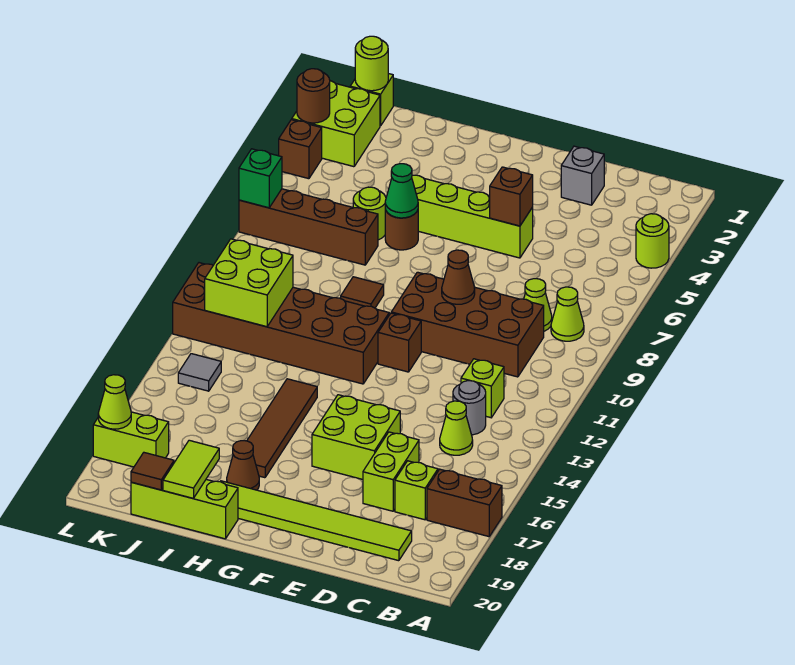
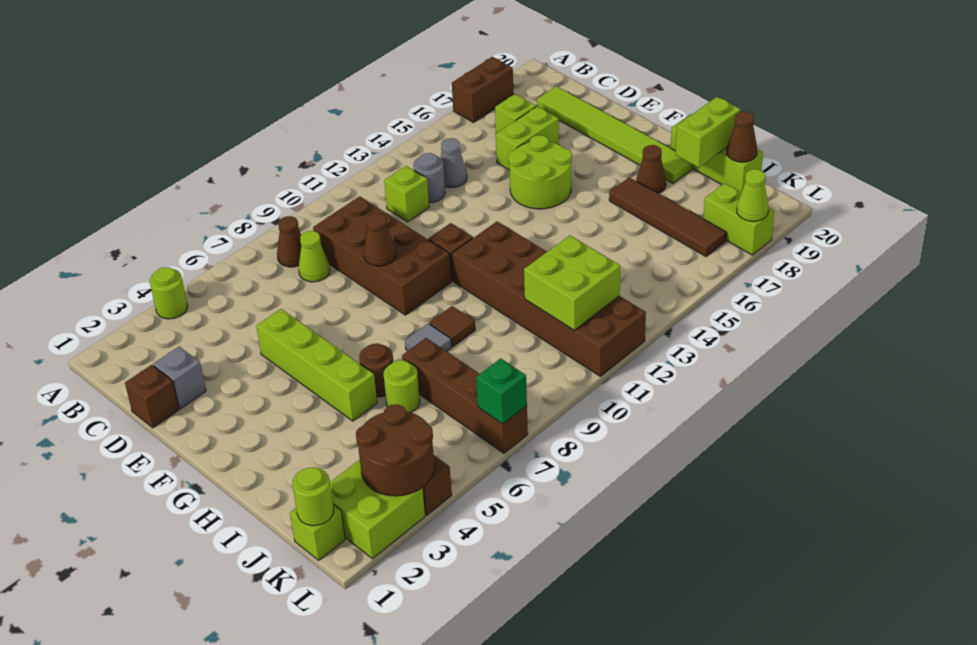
brown 1x2 brick [427,469,502,537] -> brown 1x2 brick turned to [452,57,514,122]
lime 1x1 cone [551,287,584,341] -> brown 1x1 cone [277,216,301,267]
lime 1x1 cone [440,401,473,455] -> grey 1x1 cone [441,138,467,188]
brown 1x1 brick [490,167,533,226] -> brown 1x1 brick moved to [125,365,179,428]
lime 2x2 brick [312,395,400,479] -> lime 2x2 round brick [508,135,572,209]
green 1x1 cone [385,164,418,218] -> none
brown 1x4 tile [247,379,317,478] -> brown 1x4 tile turned to [609,177,726,257]
lime 1x2 tile [163,440,219,498] -> lime 1x2 brick [676,97,740,168]
brown 1x1 tile [131,453,174,490] -> brown 1x1 cone [727,112,757,162]
grey 1x1 tile [178,354,221,391] -> grey 1x1 tile moved to [405,323,452,351]
brown 1x1 round brick [297,69,330,123] -> brown 2x2 round brick [356,404,434,496]

